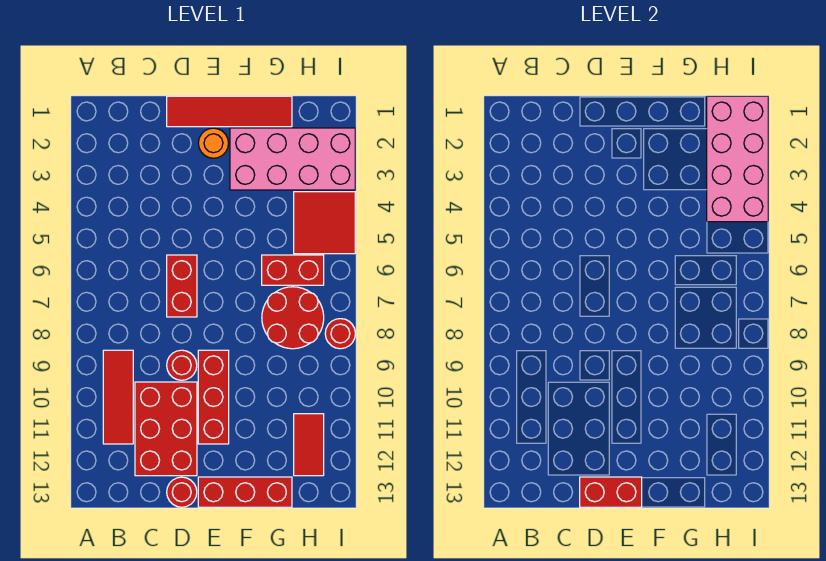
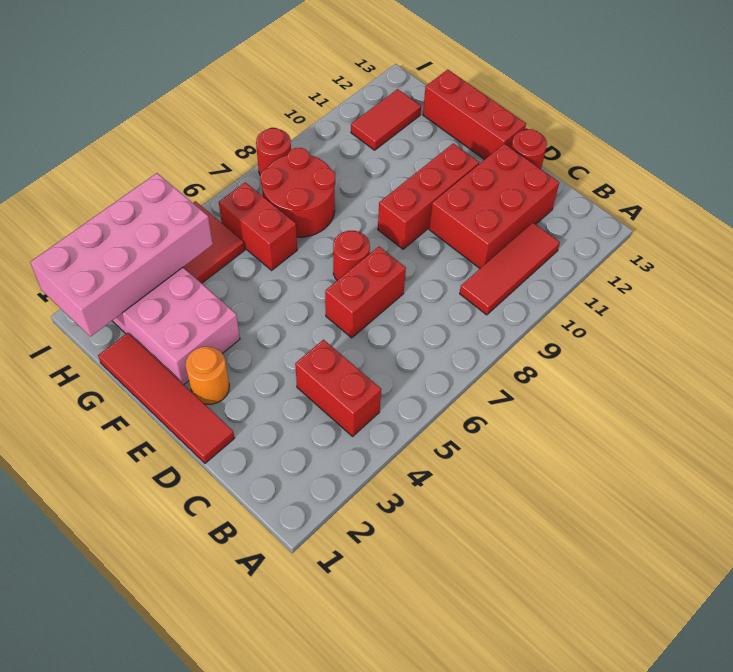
red 1x1 round brick [167,350,197,380] -> red 1x1 round brick moved to [333,231,370,280]
red 1x2 brick [580,477,642,507] -> red 1x2 brick moved to [295,340,381,436]

